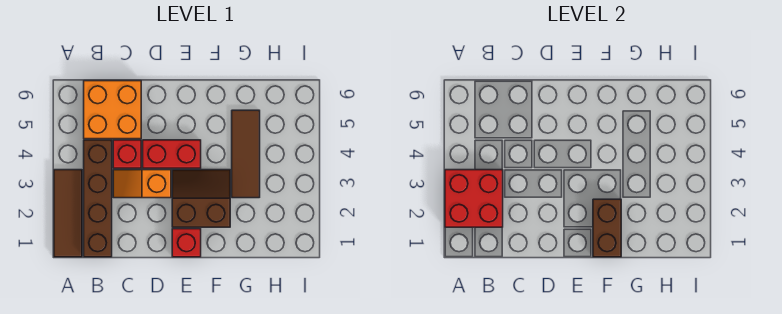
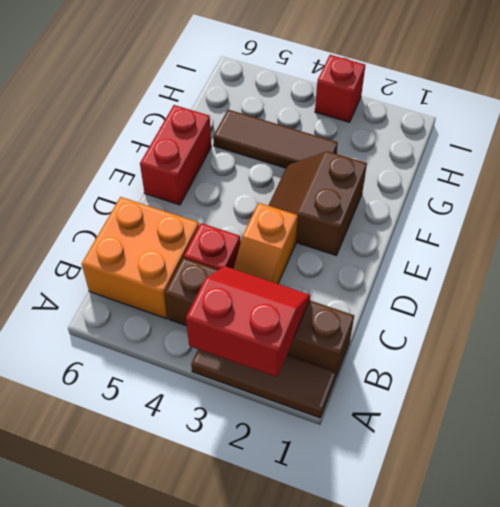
red 2x2 brick [445,170,503,227] -> red 2x2 slope [186,266,310,377]
red 1x2 brick [143,140,201,168] -> red 1x2 brick moved to [140,105,211,205]
red 1x1 brick [172,229,201,257] -> red 1x1 brick moved to [315,55,365,122]
brown 1x2 brick [593,199,621,257] -> none

